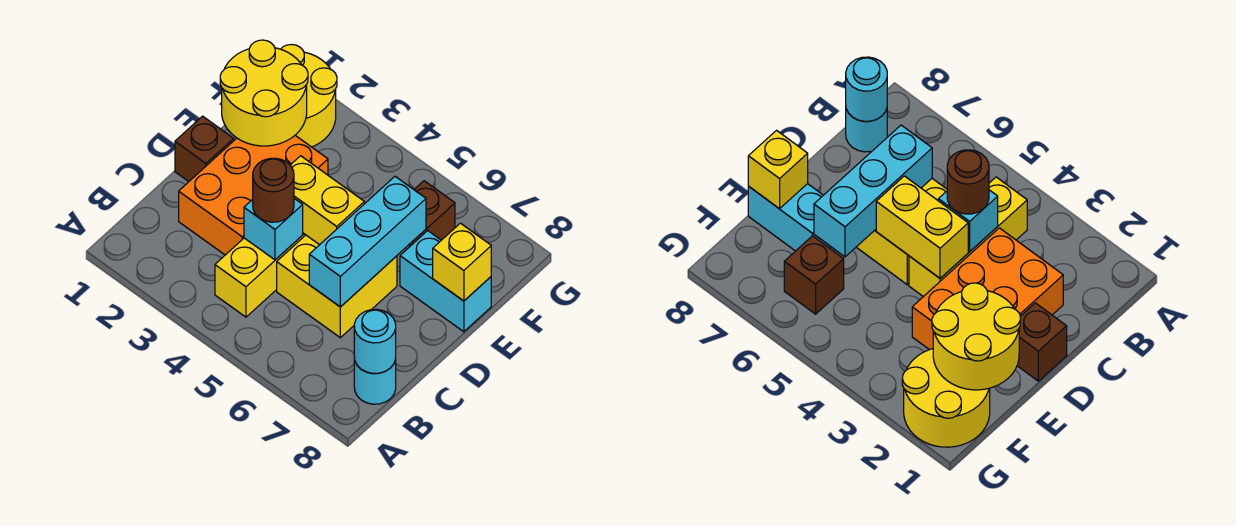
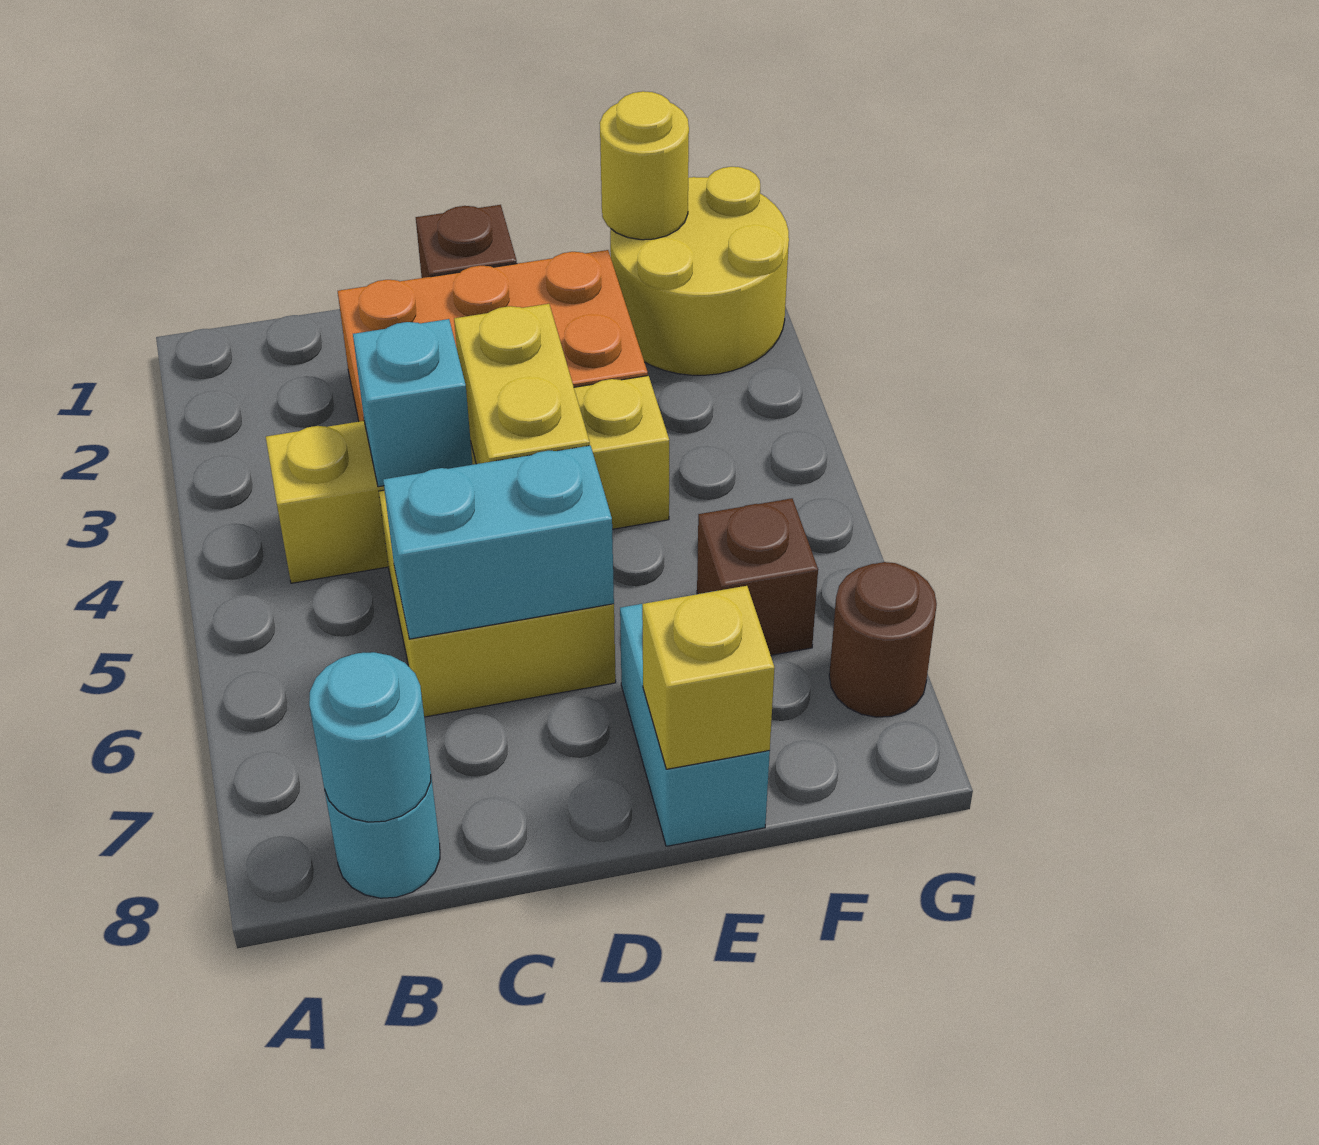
yellow 1x3 brick [215,233,305,317] -> yellow 1x4 brick [266,376,669,583]
brown 1x1 round brick [253,158,294,222] -> brown 1x1 round brick moved to [829,562,937,717]
cyan 1x3 brick [309,177,426,307] -> cyan 1x2 brick [383,446,614,639]
yellow 2x2 round brick [220,40,308,146] -> yellow 1x1 round brick [600,91,689,240]

